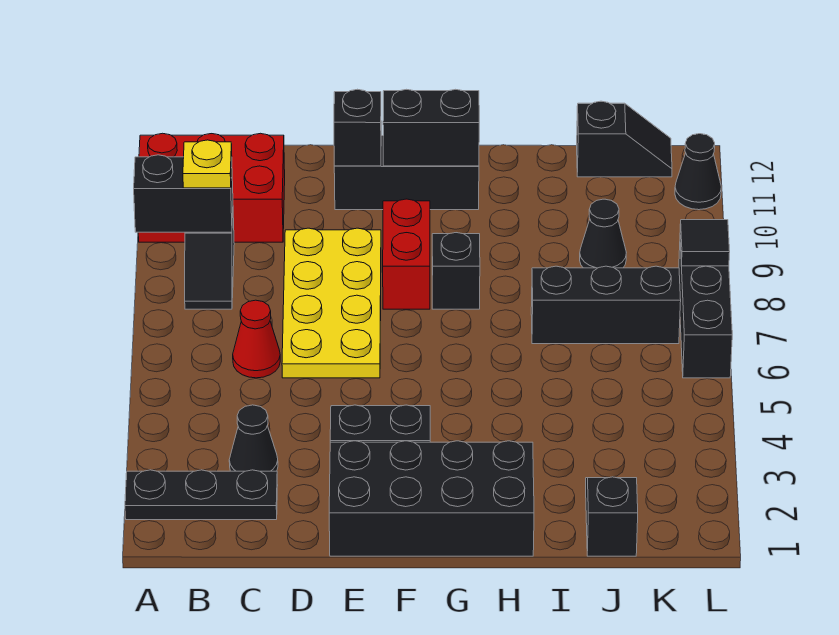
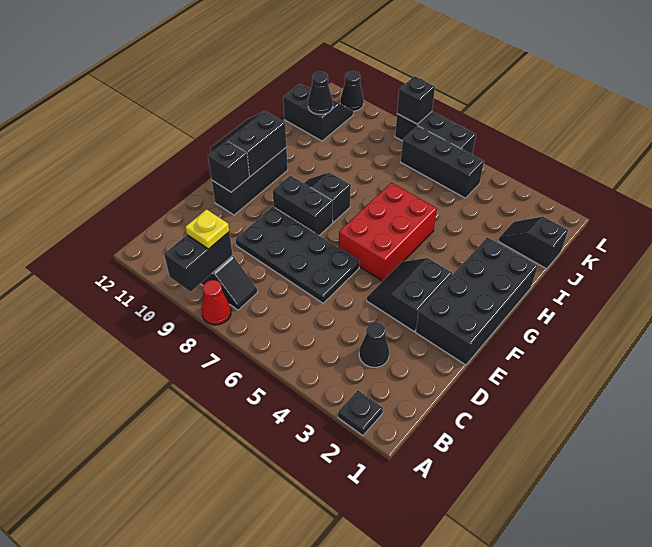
black 1x3 plate [125,470,278,520] -> black 1x1 plate [338,390,383,436]
red 2x3 brick [138,133,285,242] -> red 2x3 brick moved to [339,183,437,281]
red 1x1 cone [233,300,280,378] -> red 1x1 cone moved to [202,280,231,325]
yellow 2x4 plate [282,228,381,378] -> black 2x4 plate [236,207,360,303]
red 1x2 brick [383,199,430,309] -> black 1x2 brick [273,175,333,236]
black 1x3 brick [531,266,681,344] -> black 1x3 brick turned to [401,126,484,198]
black 1x1 cone [580,199,626,268] -> black 1x1 cone moved to [308,72,333,114]
black 1x2 slope [577,101,672,177] -> black 2x2 slope [283,84,353,141]
black 1x1 tile [680,220,730,266] -> black 1x1 brick [397,76,435,124]

